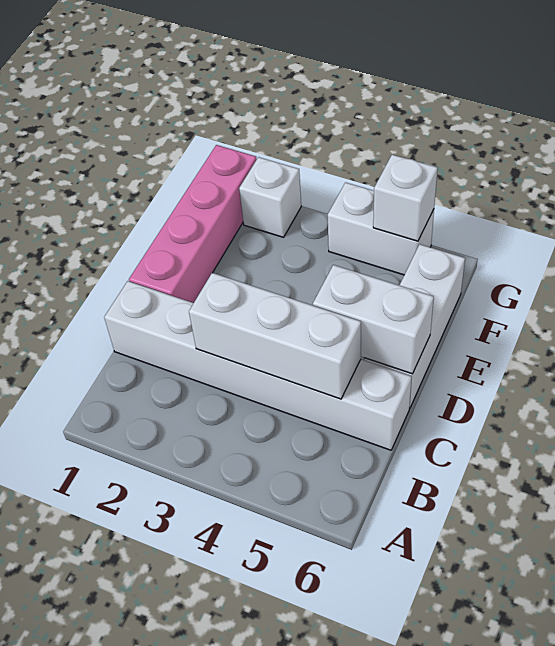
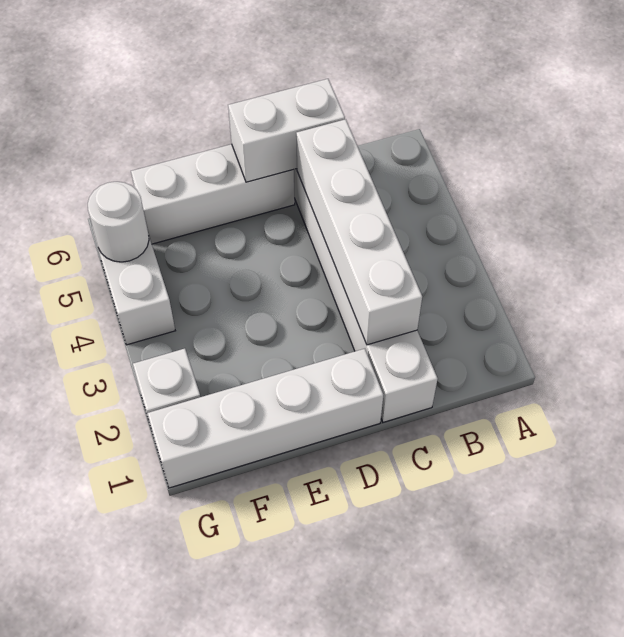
white 1x3 brick [189,273,361,399] -> white 1x4 brick [296,119,422,345]
pink 1x4 brick [129,145,257,303] -> white 1x4 brick [147,349,383,488]
white 1x2 brick [313,265,434,374] -> white 1x2 brick turned to [228,79,345,182]
white 1x1 brick [373,155,438,241] -> white 1x1 round brick [88,182,149,262]

